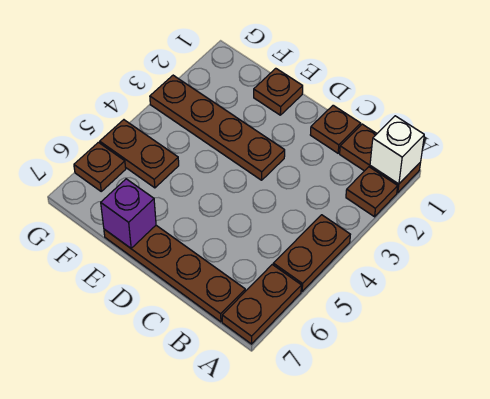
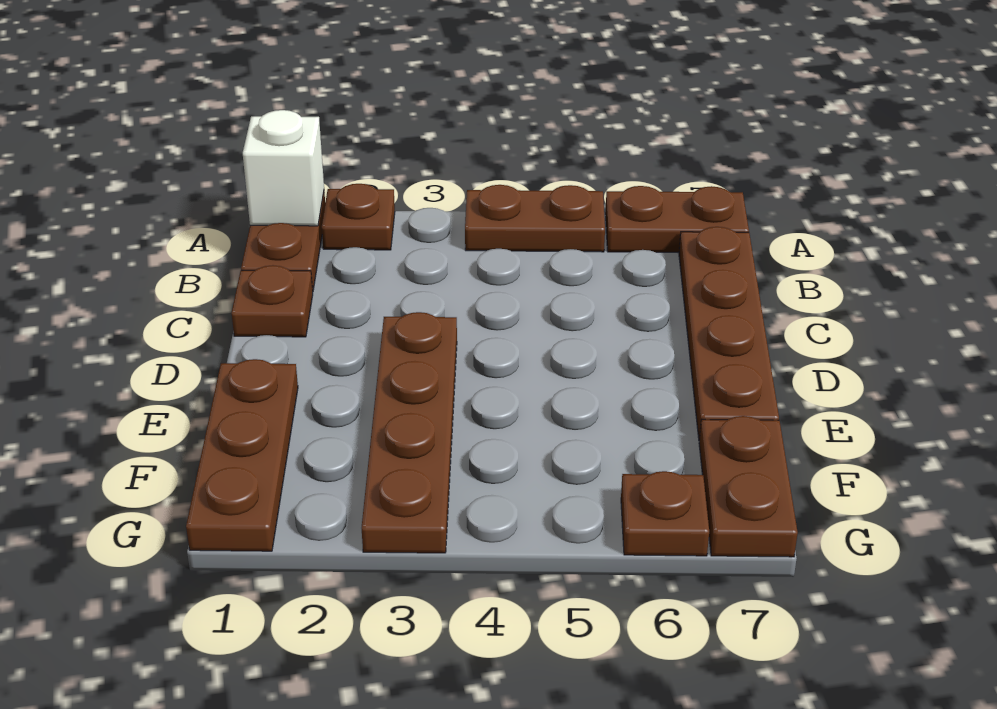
brown 1x1 plate [254,68,303,115] -> brown 1x3 plate [186,359,298,551]
purple 1x1 brick [101,179,156,248] -> none
brown 1x2 plate [100,120,179,188] -> brown 1x2 plate moved to [699,416,798,557]

